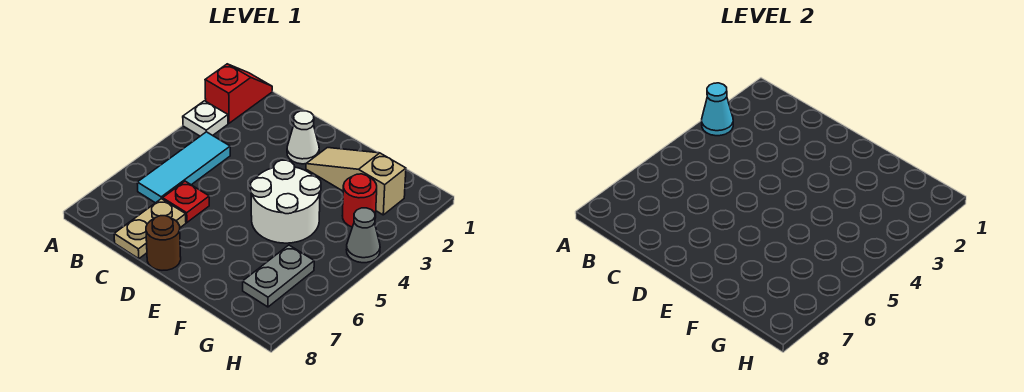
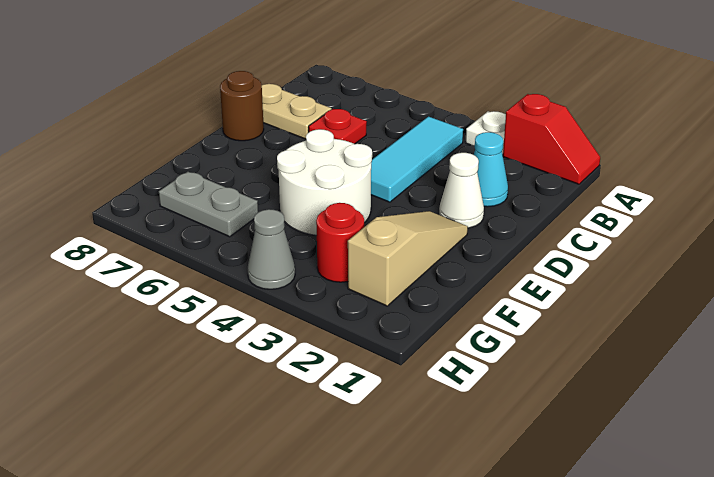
cyan 1x1 cone [702,83,733,136] -> cyan 1x1 cone moved to [474,132,508,207]
cyan 1x3 tile [137,132,230,203] -> cyan 1x3 tile turned to [371,117,463,202]

